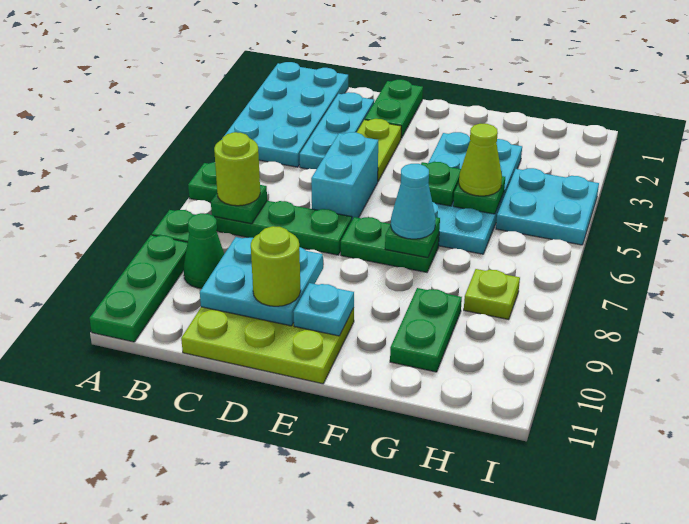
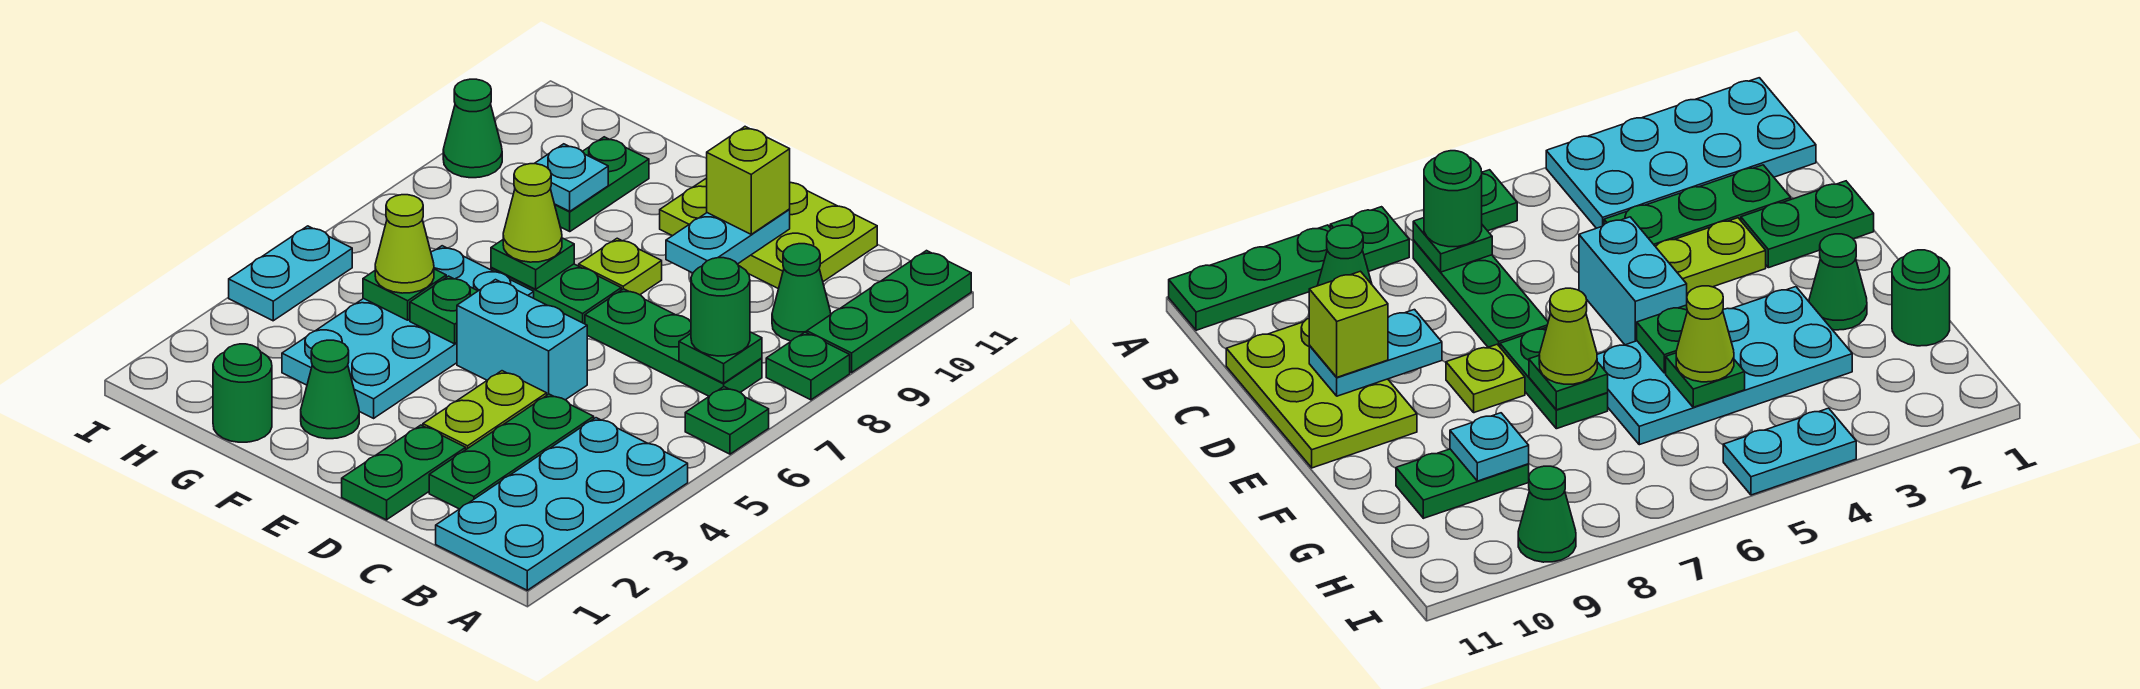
lime 1x1 round brick [214,132,260,206] -> green 1x1 round brick [691,258,750,356]
cyan 1x3 plate [300,92,374,169] -> green 1x3 plate [429,394,594,509]
cyan 2x2 plate [200,237,323,326] -> cyan 1x2 plate [666,210,790,273]
cyan 1x2 brick [311,132,378,219] -> cyan 1x2 brick turned to [457,280,587,400]
lime 1x1 round brick [251,226,301,306] -> lime 1x1 brick [707,127,790,234]
cyan 1x1 plate [294,283,354,336] -> cyan 1x1 plate moved to [534,144,608,211]
none -> green 1x1 cone [301,340,359,439]
cyan 1x1 cone [391,164,436,239] -> lime 1x1 cone [503,164,562,262]
none -> green 1x1 round brick [213,344,272,442]
cyan 2x2 plate [496,168,599,245] -> cyan 1x2 plate [229,226,352,321]
lime 1x1 plate [464,269,520,320] -> lime 1x1 plate moved to [579,238,662,295]
none -> green 1x1 cone [443,79,502,178]

